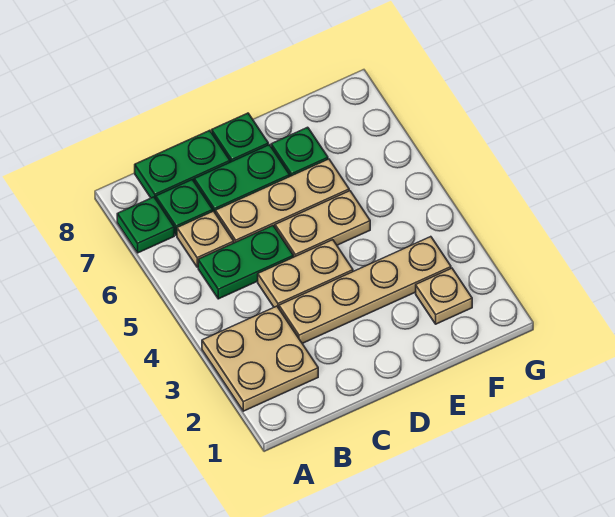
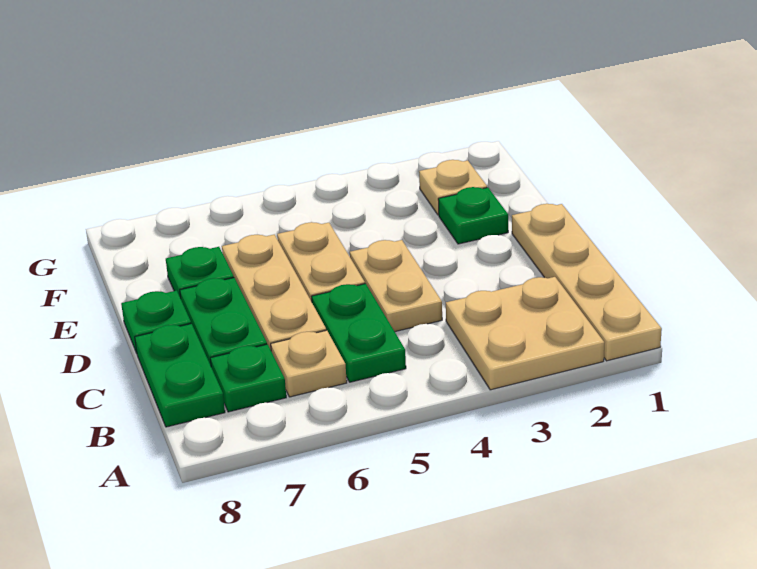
green 1x1 plate [117,197,174,253] -> green 1x1 plate moved to [438,187,508,244]
tan 1x4 plate [279,237,451,343] -> tan 1x4 plate moved to [512,204,662,361]

